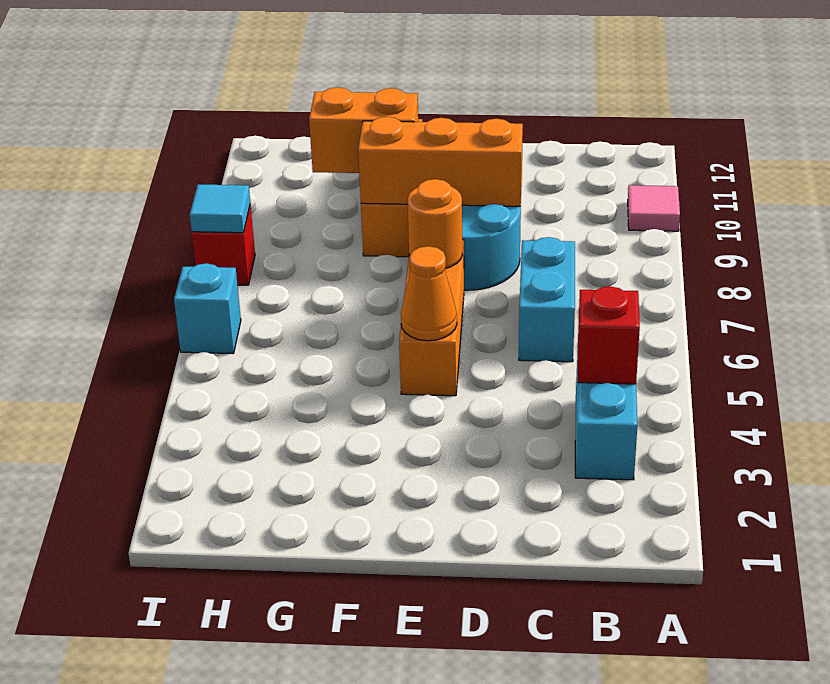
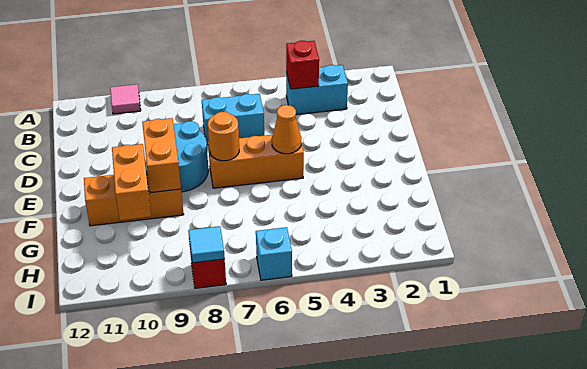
orange 1x3 brick [358,117,523,206] -> orange 1x2 brick [142,118,181,193]

